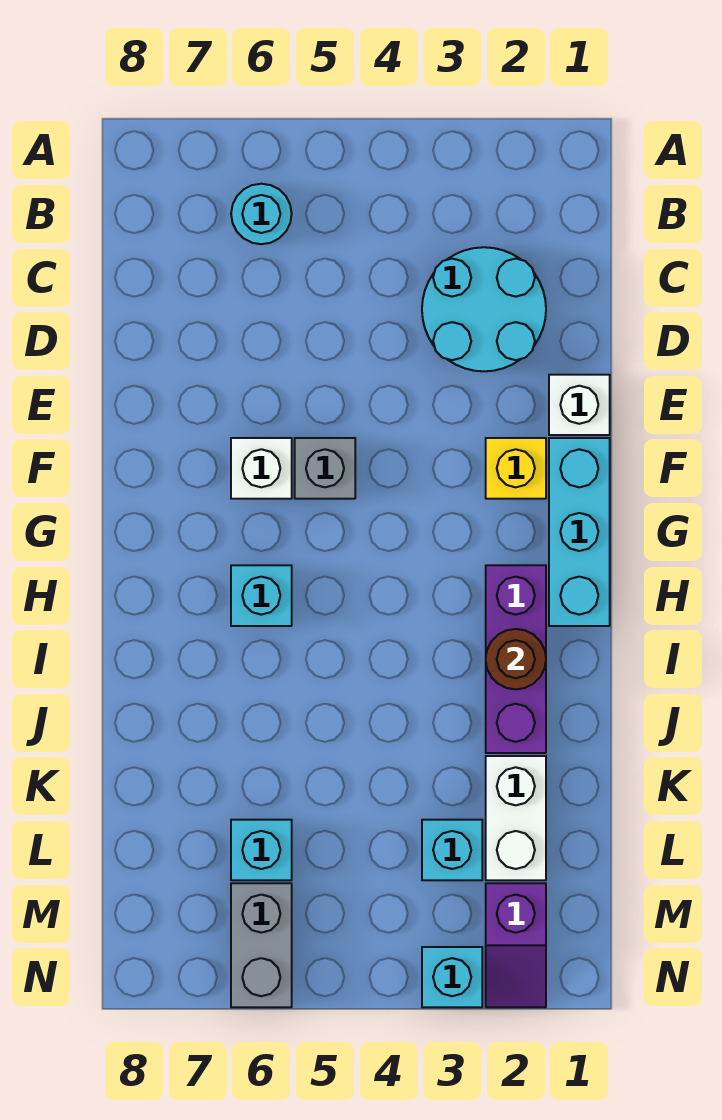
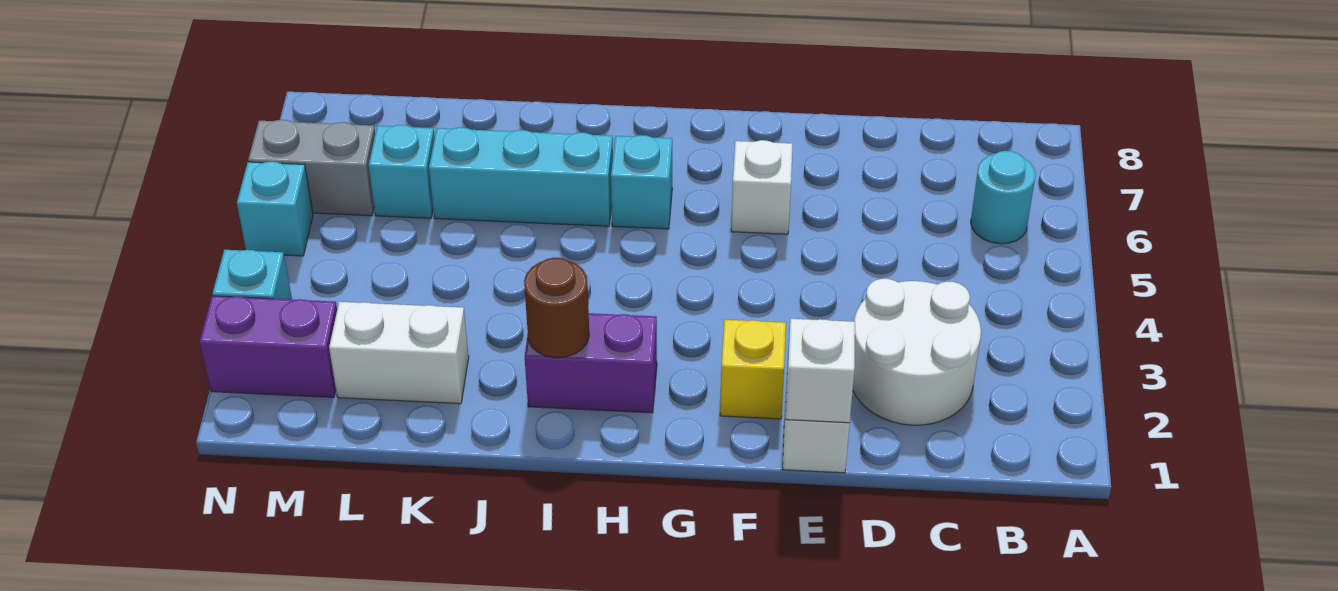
cyan 2x2 round brick [422,247,546,371] -> white 2x2 round brick [853,279,981,425]
none -> white 1x1 brick [786,319,855,423]
cyan 1x3 brick [549,438,610,626] -> cyan 1x3 brick moved to [429,127,613,226]
grey 1x1 brick [295,438,355,499] -> none
purple 1x3 brick [486,565,546,753] -> purple 1x2 brick [525,313,657,413]
cyan 1x1 brick [422,820,482,880] -> cyan 1x1 brick moved to [237,161,313,256]
purple 1x2 slope [486,883,546,1007] -> purple 1x2 brick [200,296,337,398]

